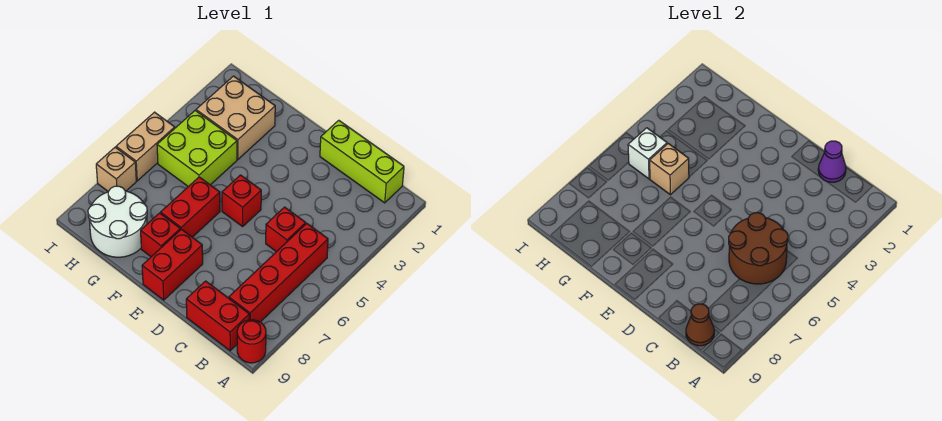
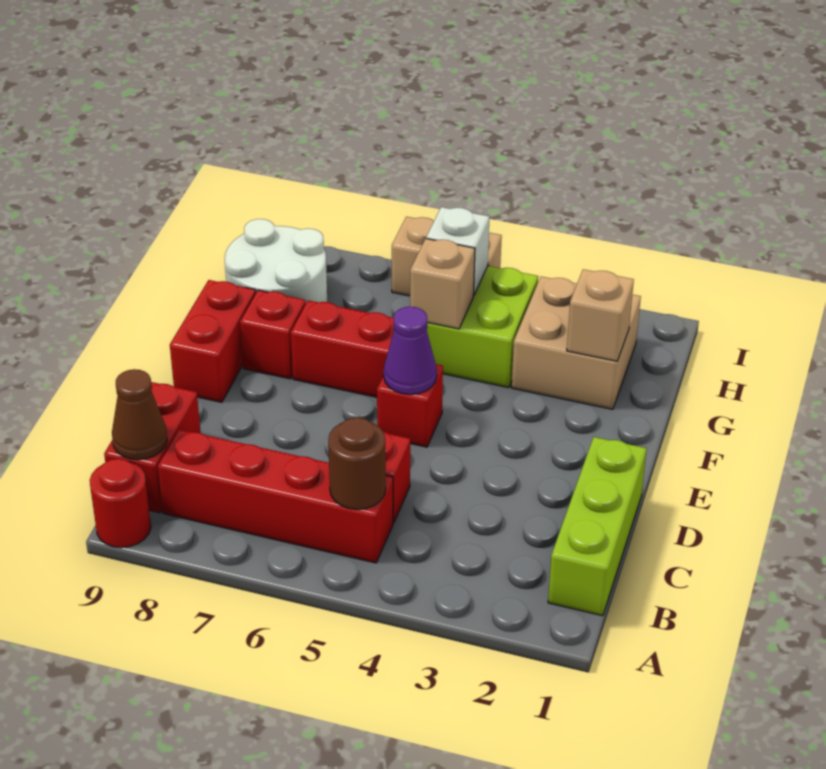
brown 2x2 round brick [729,213,788,284] -> brown 1x1 round brick [328,418,386,509]
purple 1x1 cone [818,141,846,182] -> purple 1x1 cone moved to [384,307,437,394]
red 1x2 brick [142,229,203,300] -> red 1x2 brick turned to [170,280,256,402]
tan 1x1 brick [96,147,136,192] -> tan 1x1 brick moved to [567,269,634,361]

